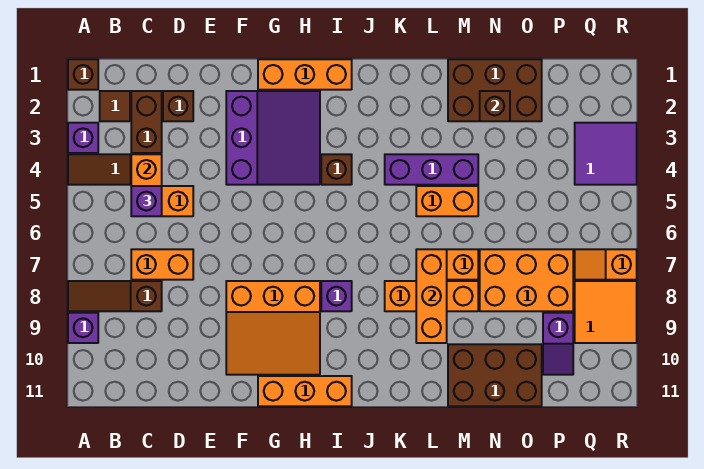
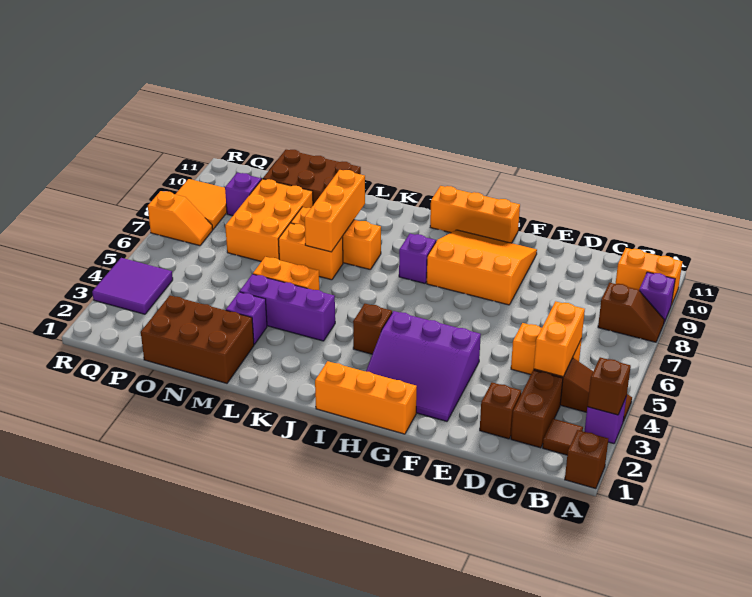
brown 1x3 slope [68,281,162,311] -> brown 1x2 slope [598,283,664,342]
purple 1x1 brick [131,186,162,216] -> purple 1x1 brick moved to [226,292,267,345]
orange 1x2 brick [131,249,193,280] -> orange 1x2 brick moved to [616,248,682,305]
purple 3x3 slope [226,91,320,185] -> purple 3x3 slope turned to [366,311,481,421]
brown 1x1 brick [480,91,510,121] -> brown 1x1 brick moved to [587,357,631,415]
orange 2x3 brick [480,249,573,311] -> orange 2x3 brick turned to [225,179,313,262]

